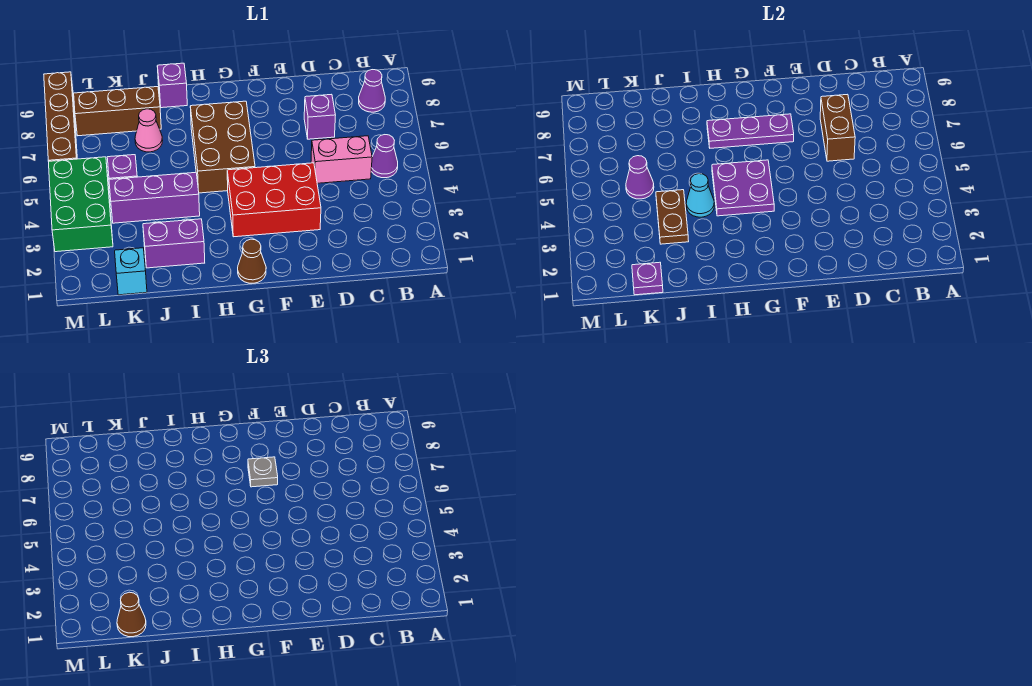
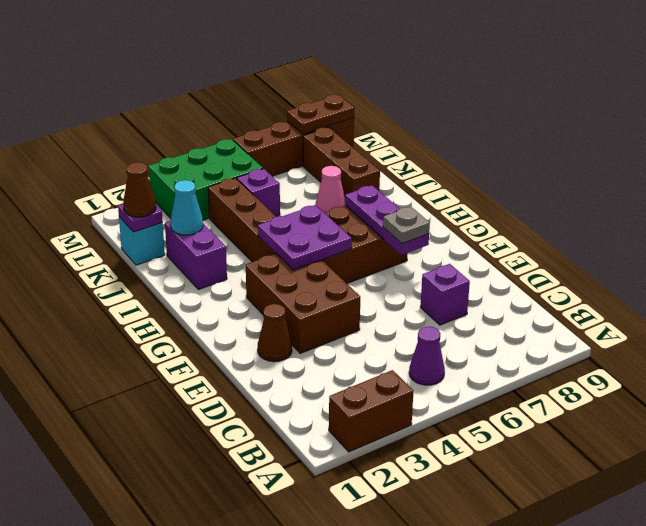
purple 1x1 cone [359,70,385,112] -> none
pink 1x2 brick [311,136,372,183] -> none
brown 1x2 brick [820,94,855,161] -> brown 1x2 brick moved to [329,370,413,452]
red 2x3 brick [227,163,321,237] -> brown 2x3 brick [246,254,360,353]
brown 1x1 cone [238,239,266,283] -> brown 1x1 cone moved to [258,304,292,362]
purple 1x3 brick [109,172,200,223] -> brown 1x3 brick [208,178,276,262]
cyan 1x1 cone [686,174,714,217] -> cyan 1x1 cone moved to [170,180,203,235]
purple 1x1 brick [157,63,187,108] -> none
brown 1x2 plate [656,190,689,244] -> brown 1x2 plate moved to [287,94,354,134]
purple 1x1 cone [626,156,654,199] -> none

